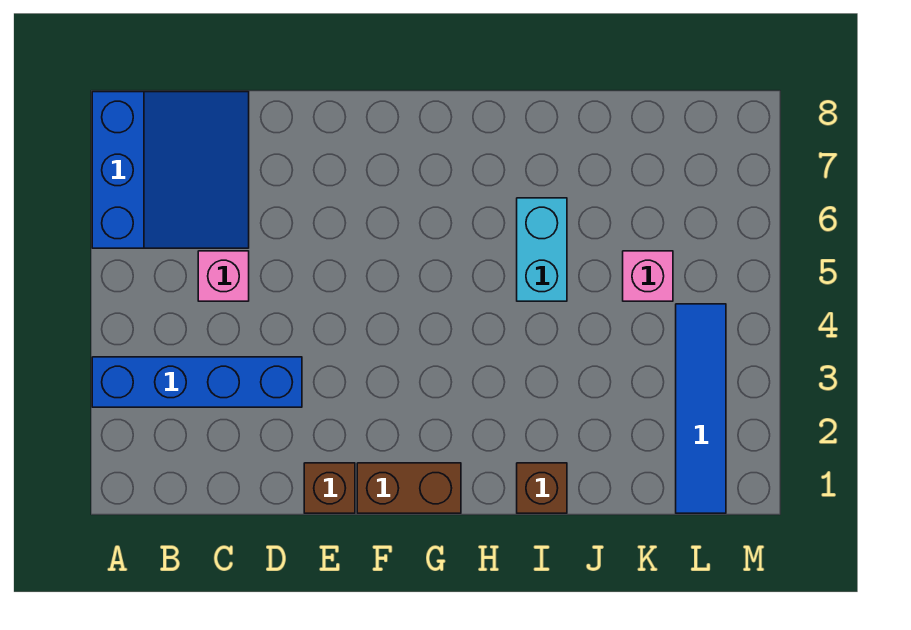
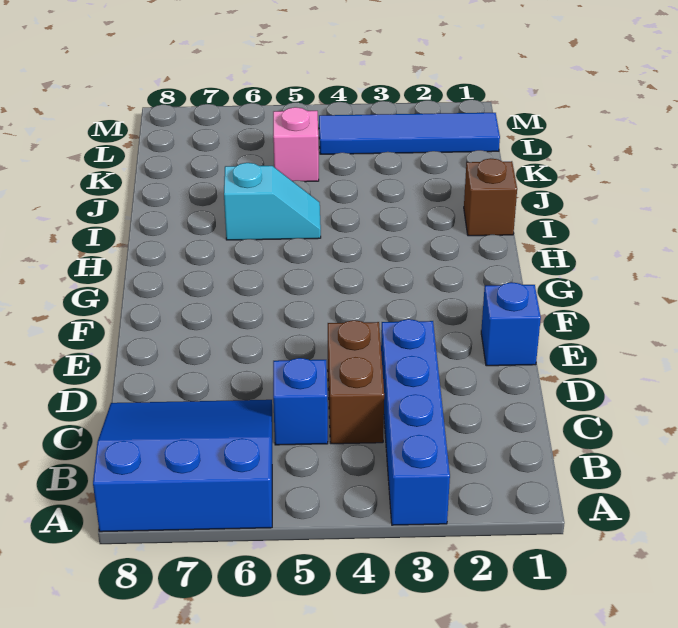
pink 1x1 brick [198,251,249,301] -> blue 1x1 brick [273,358,328,445]
brown 1x1 brick [304,463,355,513] -> blue 1x1 brick [481,282,541,366]
brown 1x2 brick [357,463,461,513] -> brown 1x2 brick moved to [328,320,384,444]
cyan 1x2 brick [517,198,567,301] -> cyan 1x2 slope [224,163,321,240]

